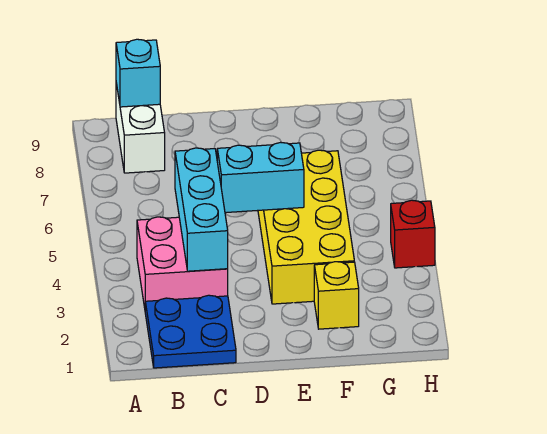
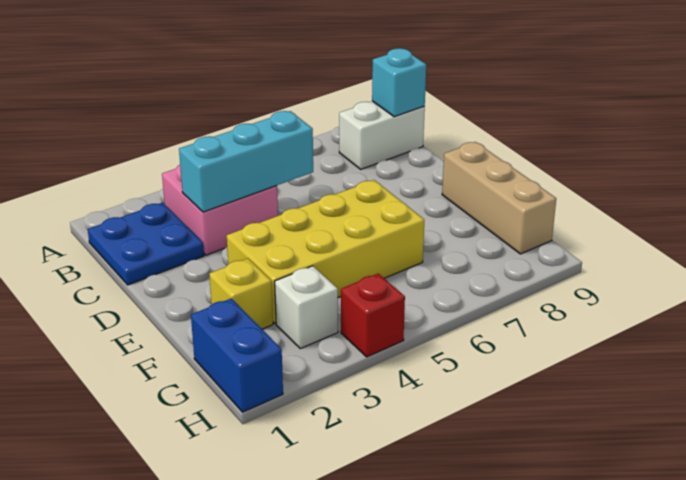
cyan 1x2 brick [217,142,304,213] -> none
none -> tan 1x3 brick [442,142,556,254]
none -> blue 1x2 brick [191,298,283,412]
none -> white 1x1 brick [275,266,338,349]

